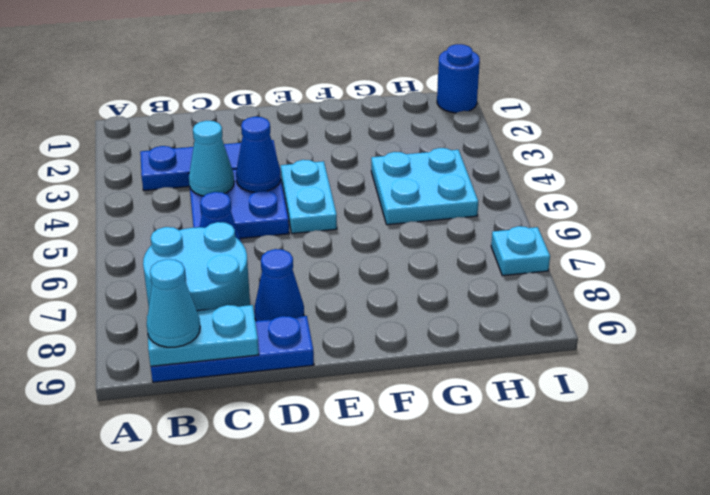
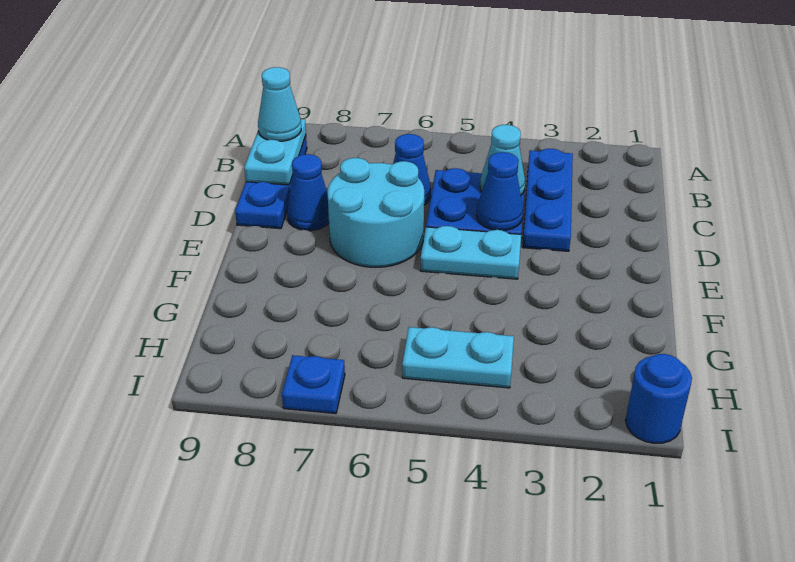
cyan 2x2 round brick [143,222,250,311] -> cyan 2x2 round brick moved to [327,158,424,267]
cyan 2x2 plate [371,148,478,225] -> cyan 1x2 plate [402,327,514,388]
cyan 1x1 plate [491,226,550,276] -> blue 1x1 plate [282,355,345,414]

